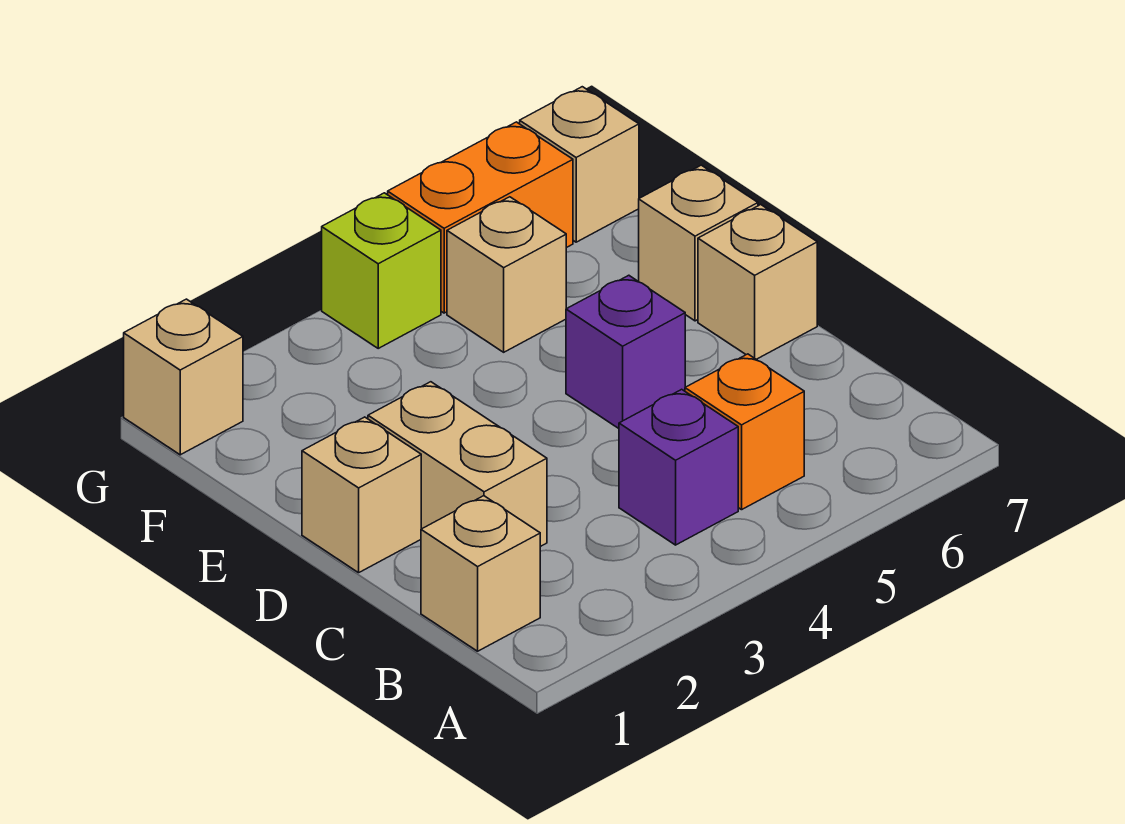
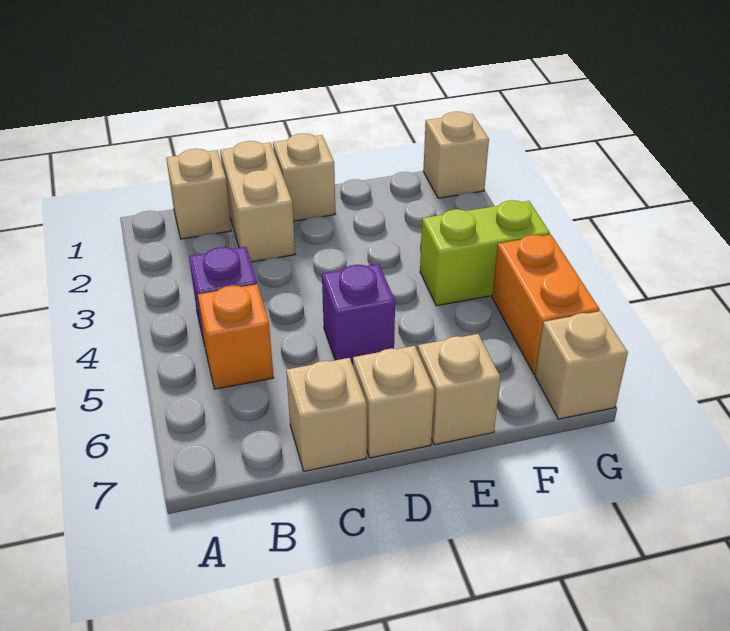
tan 1x2 brick [368,382,547,547] -> tan 1x2 brick turned to [220,141,295,262]
tan 1x1 brick [447,197,566,352] -> tan 1x1 brick moved to [286,358,367,471]
lime 1x1 brick [322,193,441,348] -> lime 1x2 brick [420,200,550,306]

